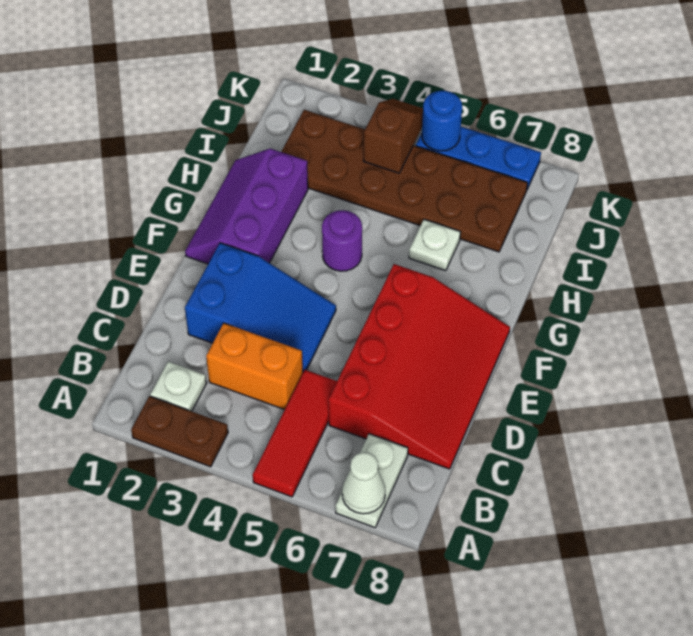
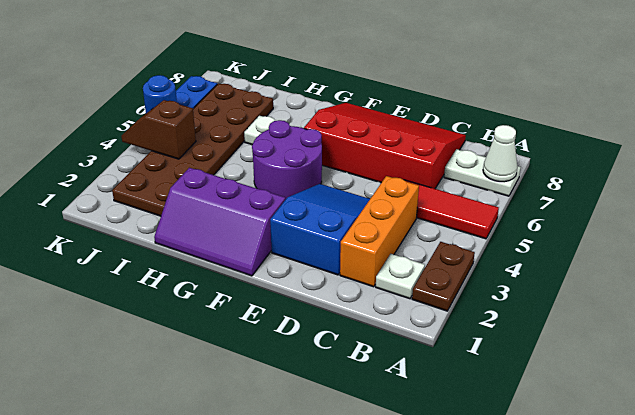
orange 1x2 brick [206,323,303,410] -> orange 1x3 brick [340,176,419,287]
purple 1x1 round brick [322,210,362,271] -> purple 2x2 round brick [252,120,322,200]

